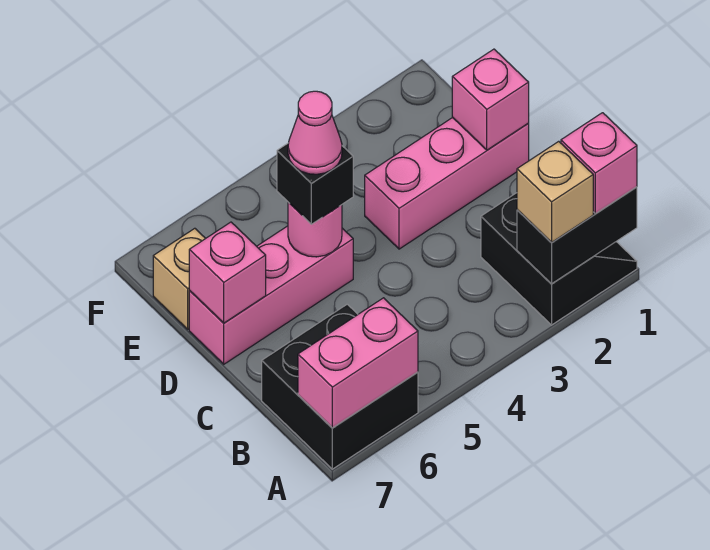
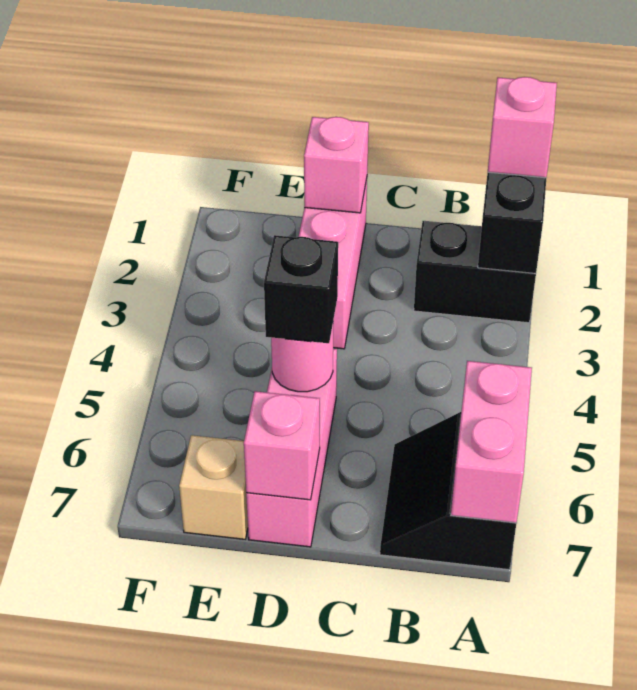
tan 1x1 brick [517,141,593,243] -> none
black 2x2 brick [262,304,418,469] -> black 2x2 slope [380,412,516,570]
pink 1x1 cone [288,91,342,174] -> none

